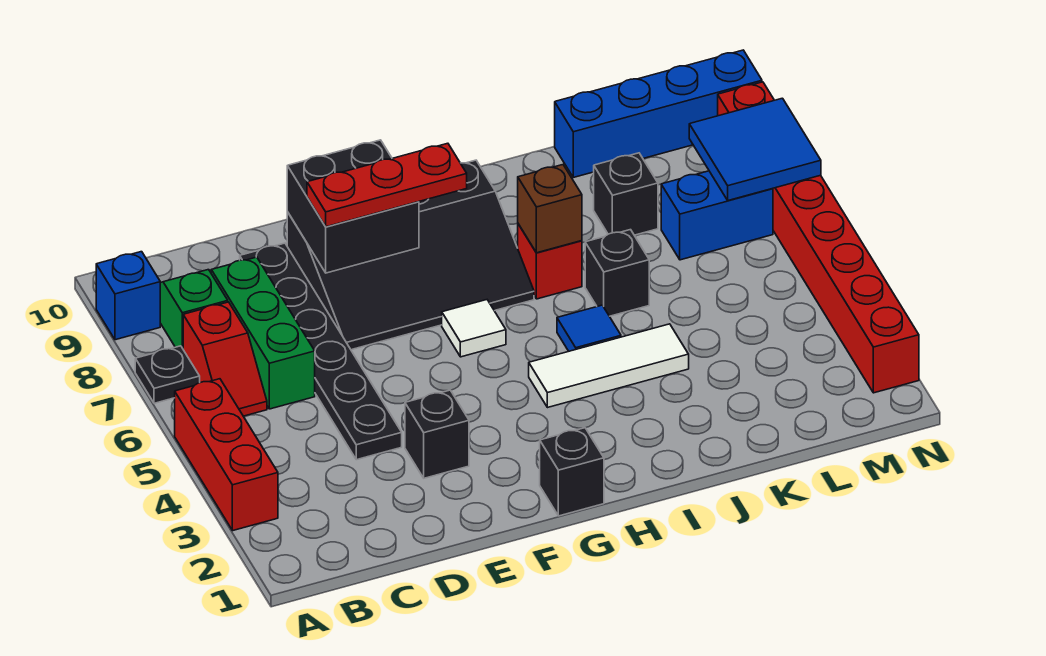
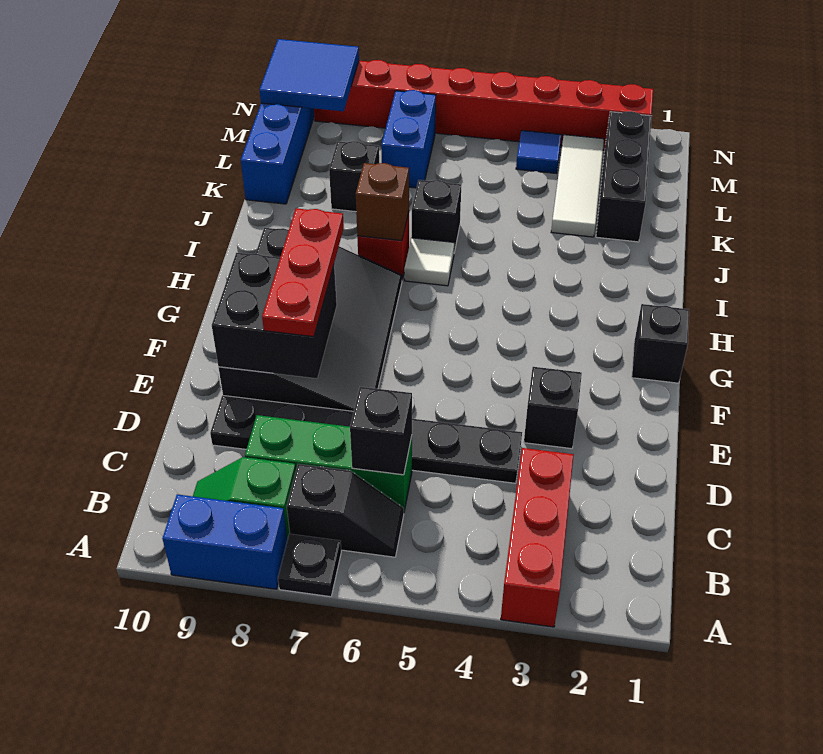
red 1x3 brick [175,379,278,531] -> red 1x3 brick turned to [501,448,574,627]
blue 1x1 brick [96,252,160,340] -> blue 1x2 brick [162,494,287,589]
red 1x2 slope [183,302,267,416] -> black 1x2 slope [287,464,404,557]
none -> black 1x1 brick [350,387,412,475]
white 1x1 tile [442,300,506,357] -> white 1x1 tile moved to [404,238,454,286]
white 1x3 tile [529,324,689,408] -> white 1x3 tile moved to [551,135,604,237]
blue 1x1 tile [557,305,621,351] -> blue 1x1 tile moved to [516,130,561,173]
none -> black 1x3 brick [596,111,652,242]
blue 2x2 tile [689,98,821,200] -> blue 2x2 tile moved to [260,39,359,111]

